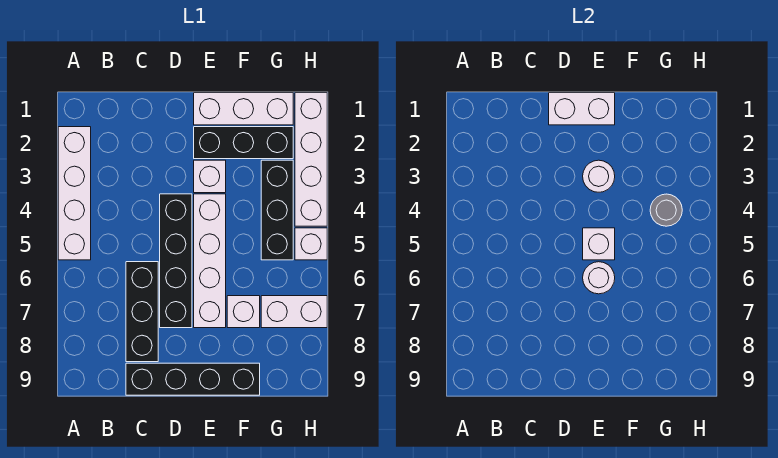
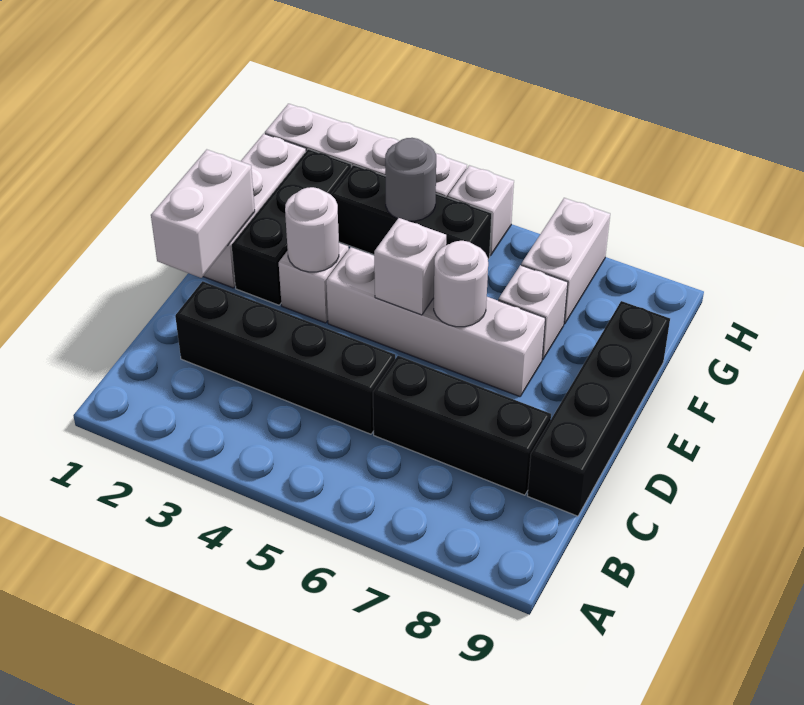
white 1x4 brick [58,127,91,260] -> none
black 1x4 brick [160,194,192,328] -> black 1x4 brick moved to [175,281,395,434]

